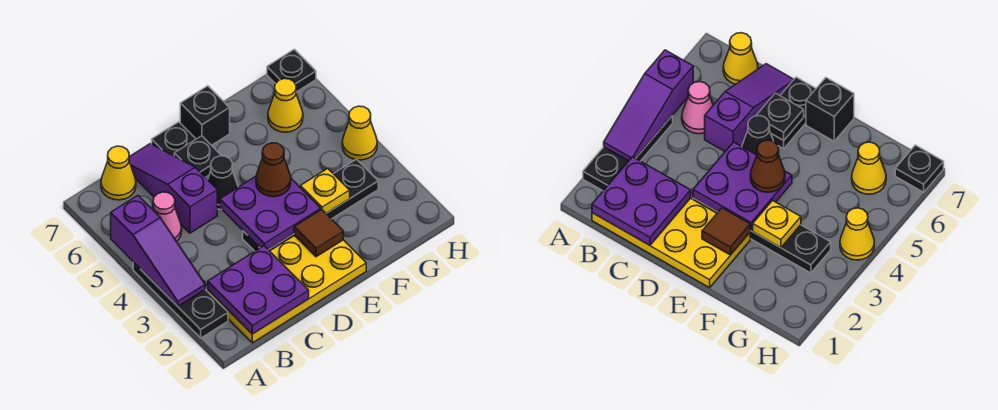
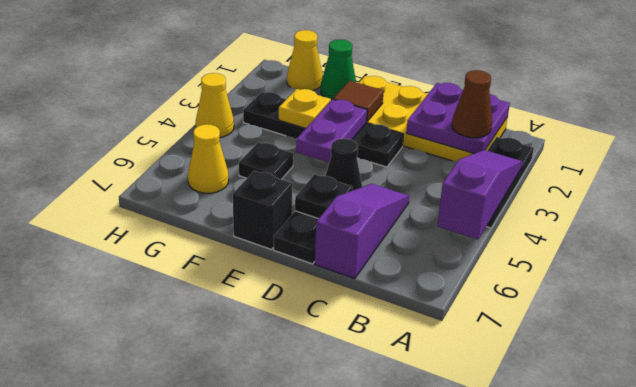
pink 1x1 cone [152,192,182,241] -> none
yellow 1x1 cone [101,146,136,200] -> yellow 1x1 cone moved to [287,30,323,91]
purple 1x3 slope [129,144,217,233] -> purple 1x3 slope turned to [315,184,409,279]
purple 2x2 plate [220,176,321,250] -> purple 1x2 plate [296,99,367,162]
brown 1x1 cone [256,143,291,197] -> brown 1x1 cone moved to [452,70,492,138]
none -> green 1x1 cone [321,40,356,100]
black 1x1 plate [267,49,316,92] -> black 1x1 plate moved to [239,142,293,179]

